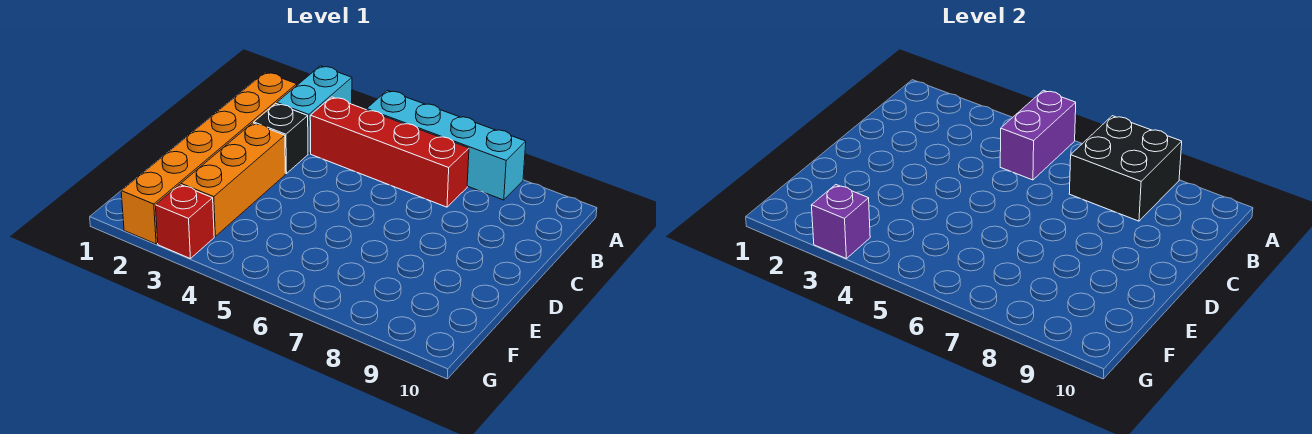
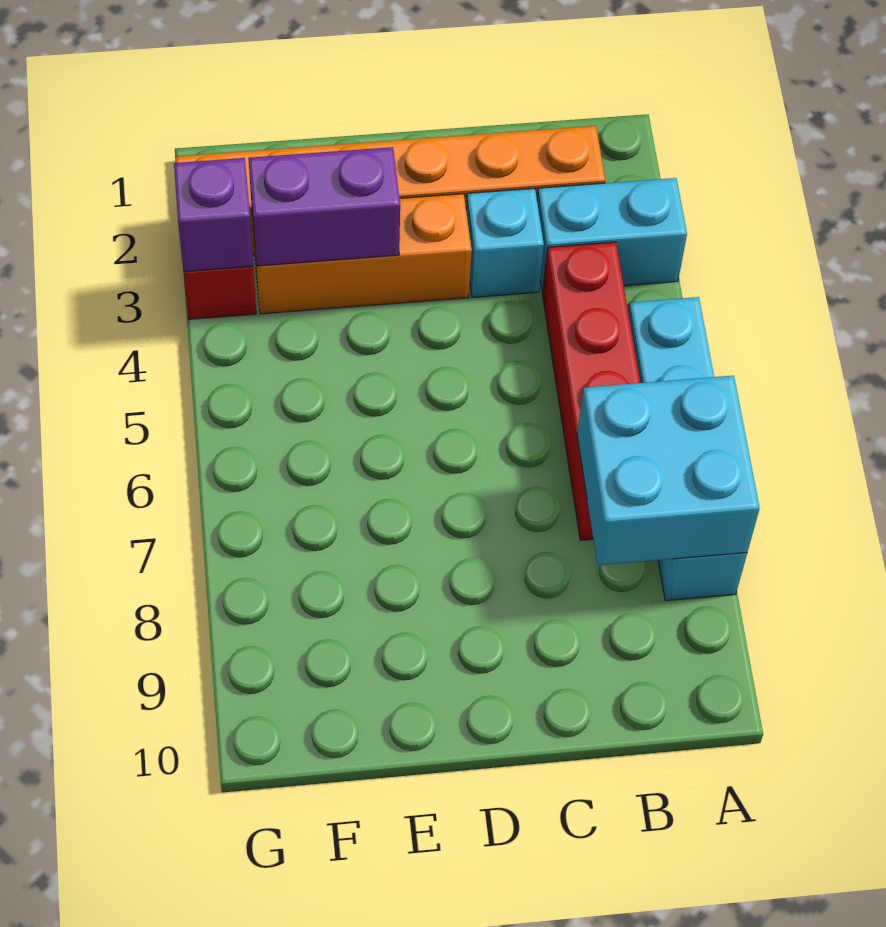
purple 1x2 brick [1000,90,1076,180] -> purple 1x2 brick moved to [249,147,400,266]
black 2x2 brick [1069,116,1182,221] -> cyan 2x2 brick [577,376,760,565]
black 1x1 brick [254,104,308,174] -> cyan 1x1 brick [466,188,544,297]

